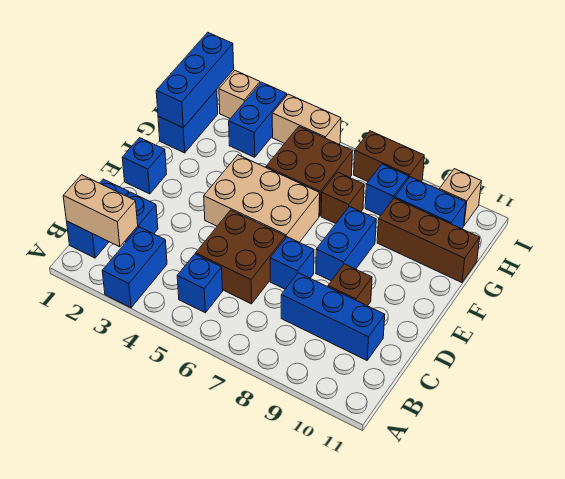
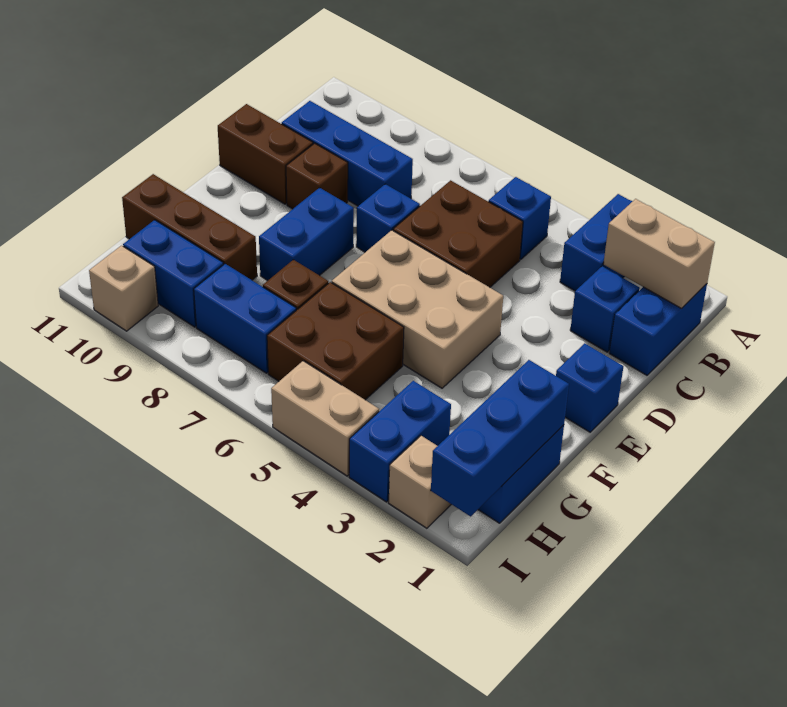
blue 1x1 brick [365,164,409,216] -> blue 1x2 brick [194,264,296,373]
brown 1x2 brick [354,131,424,181] -> brown 1x2 brick moved to [218,104,313,204]

